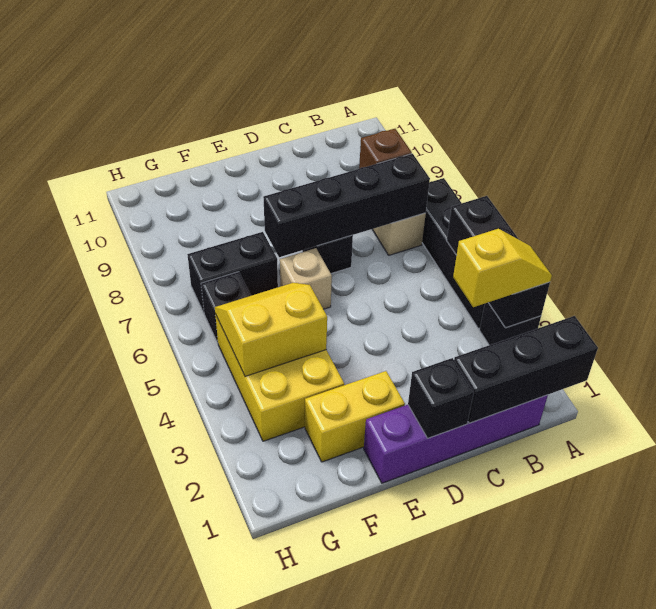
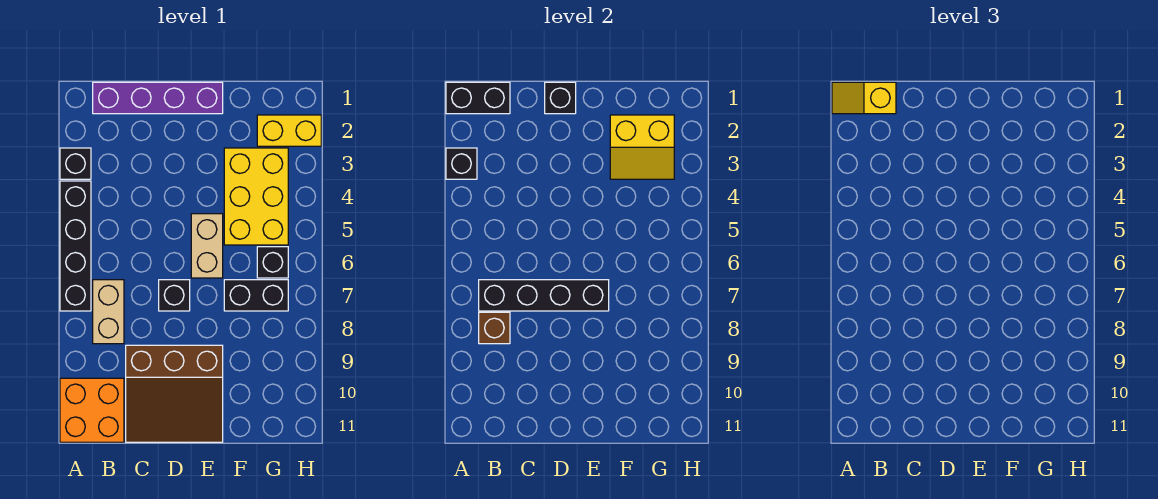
black 1x3 brick [454,316,598,423] -> black 1x2 brick [446,82,510,114]
black 1x3 brick [447,196,550,328] -> black 1x1 brick [446,148,477,179]
yellow 1x2 slope [453,229,552,307] -> yellow 1x2 slope moved to [832,82,896,114]
none -> orange 2x2 brick [60,378,124,442]
none -> brown 3x3 slope [126,345,223,442]
yellow 1x2 brick [305,371,405,462] -> yellow 1x2 brick moved to [257,115,321,146]
tan 1x1 brick [280,248,332,309] -> tan 1x2 brick [191,214,223,278]
yellow 2x2 slope [215,283,327,376] -> yellow 2x2 slope moved to [610,115,674,179]

